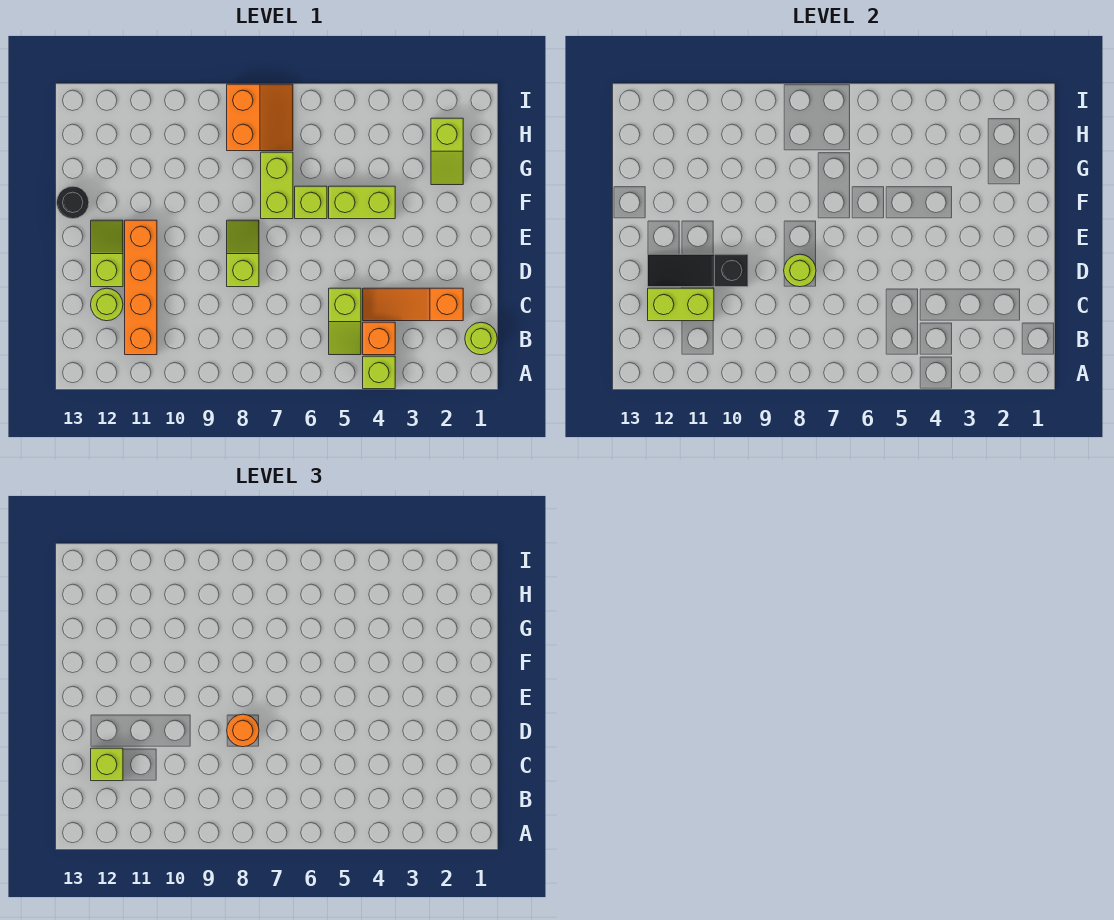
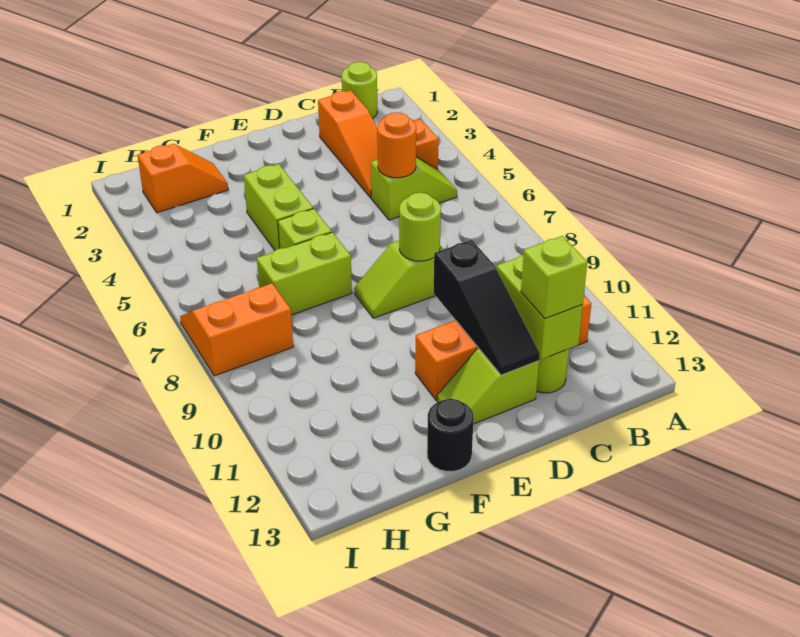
lime 1x1 brick [363,356,395,389] -> none
orange 1x1 round brick [227,714,259,747] -> orange 1x1 round brick moved to [377,112,416,178]
lime 1x2 slope [431,118,463,185] -> orange 1x2 slope [138,144,228,213]

